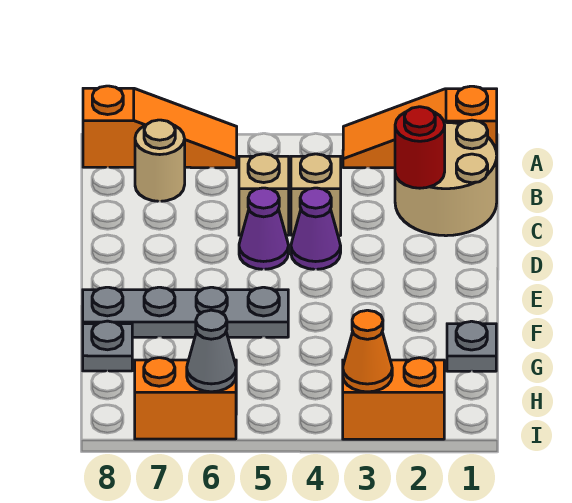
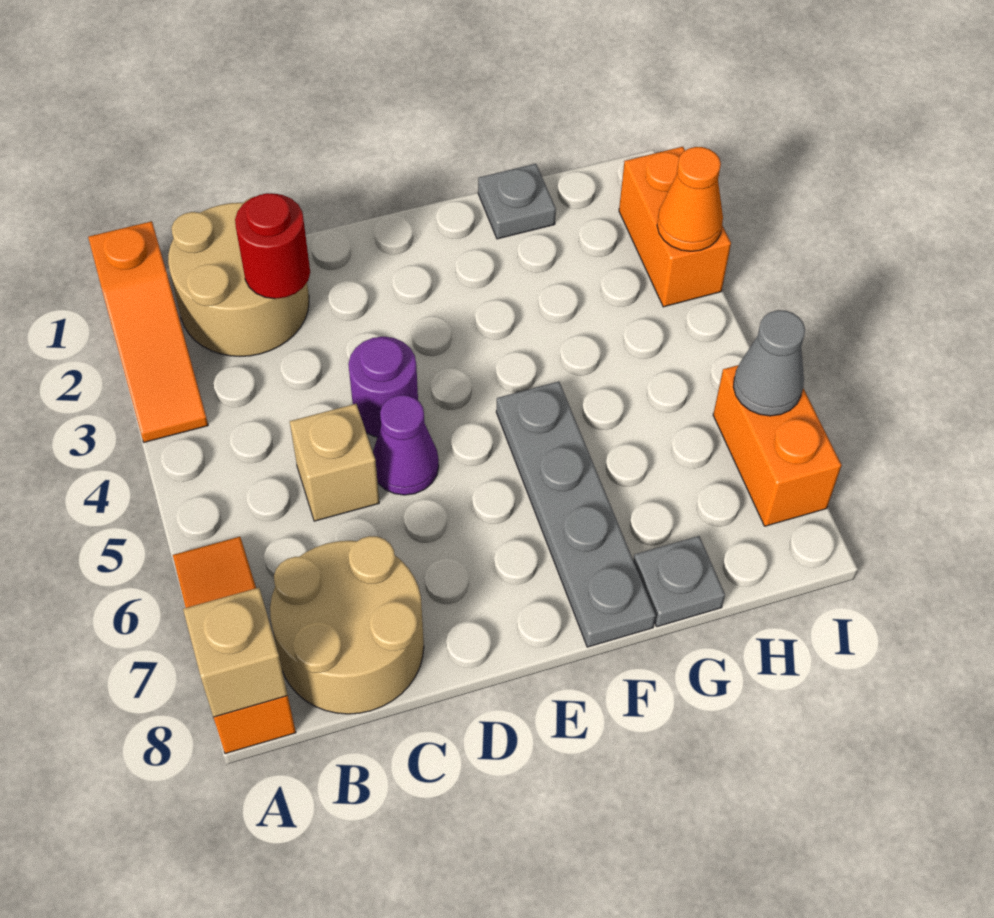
tan 1x1 round brick [135,120,185,201] -> tan 2x2 round brick [270,536,424,714]
tan 1x1 brick [291,154,341,236] -> tan 1x1 brick moved to [183,588,288,717]
purple 1x1 cone [291,188,341,269] -> purple 1x1 round brick [348,337,418,437]

